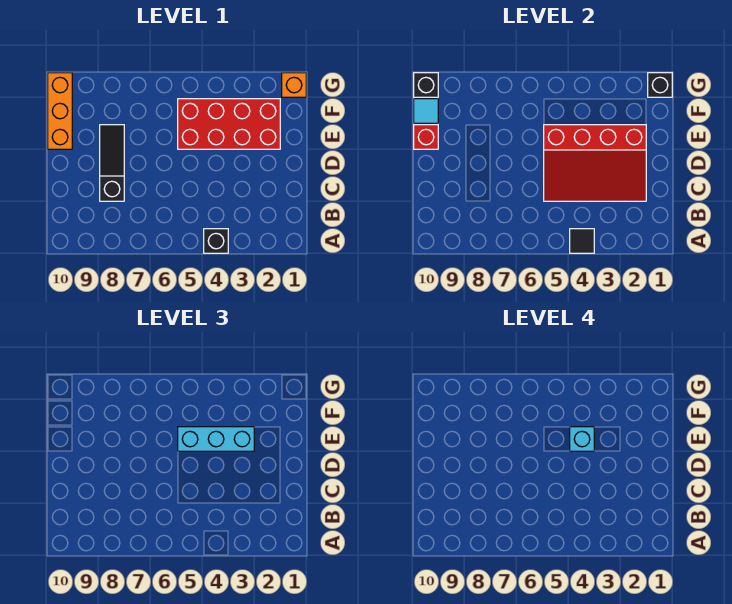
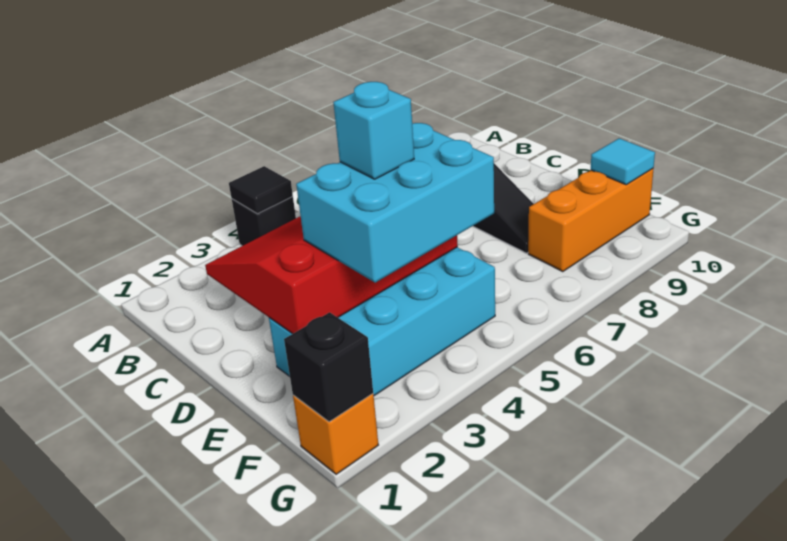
red 2x4 brick [178,99,280,149] -> cyan 2x4 brick [269,247,495,396]
cyan 1x3 brick [178,427,254,451] -> cyan 2x3 brick [296,123,494,283]
orange 1x3 brick [48,73,72,149] -> orange 1x3 brick turned to [528,169,653,272]
red 1x1 brick [414,125,438,149] -> none
black 1x1 brick [414,73,438,97] -> none

